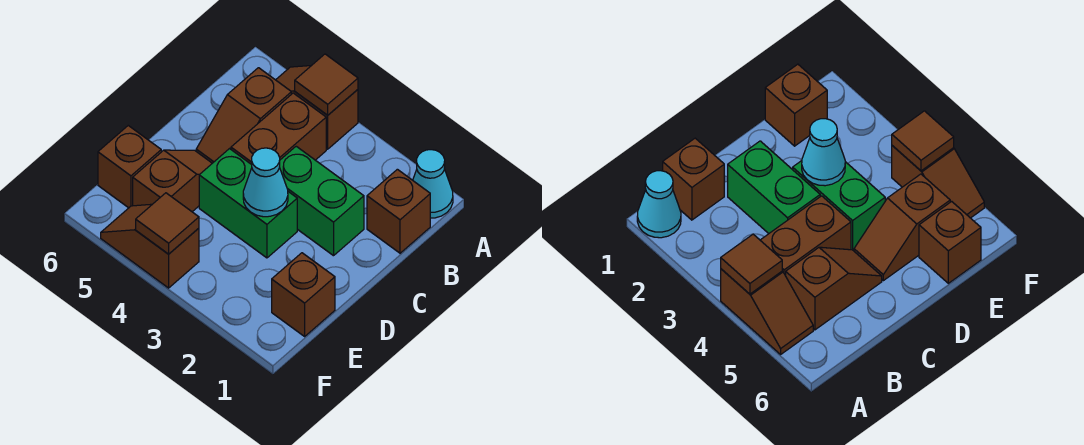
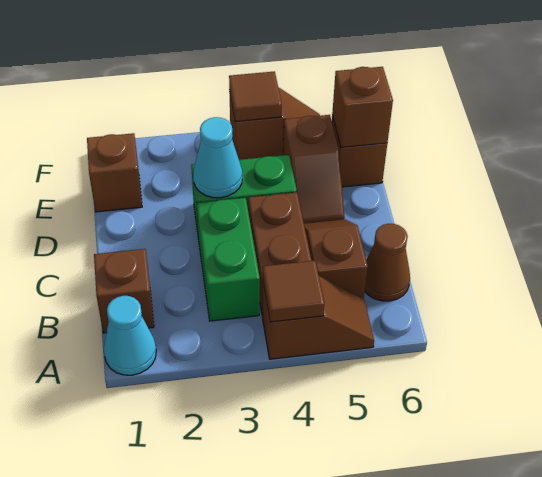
none -> brown 1x1 cone [365,224,410,301]
green 1x2 brick [280,146,364,256] -> green 1x2 brick turned to [196,198,260,321]
none -> brown 1x1 brick [332,67,393,147]

